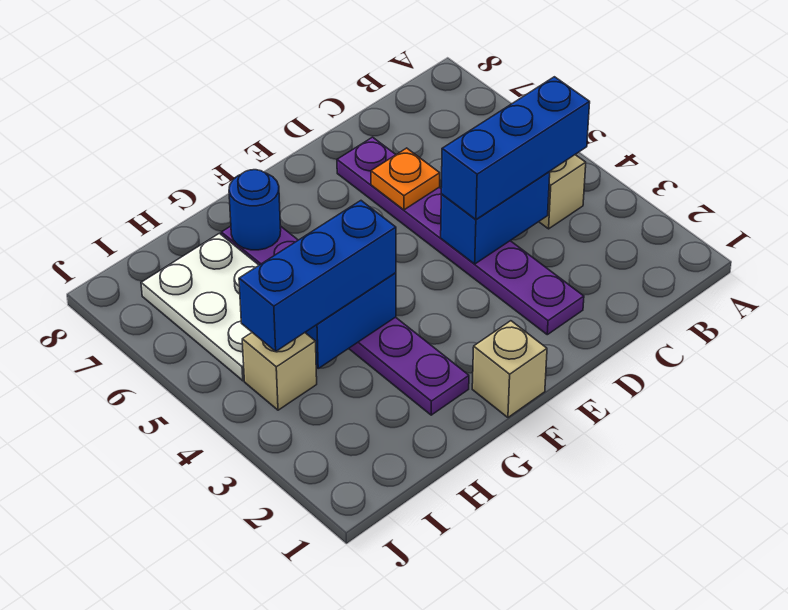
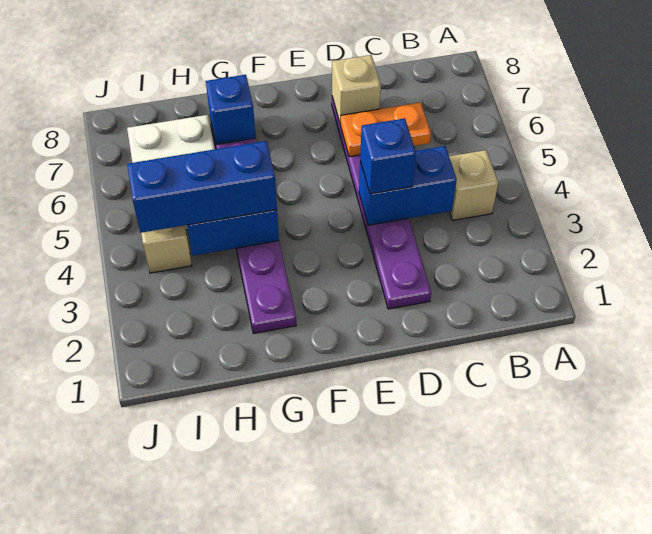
blue 1x3 brick [441,77,590,219] -> blue 1x1 brick [360,118,416,194]
orange 1x1 plate [371,148,440,210] -> orange 1x2 plate [341,102,431,157]
tan 1x1 brick [472,321,547,417] -> tan 1x1 brick moved to [332,55,381,124]
blue 1x1 round brick [229,170,281,250] -> blue 1x1 brick [206,75,256,144]

